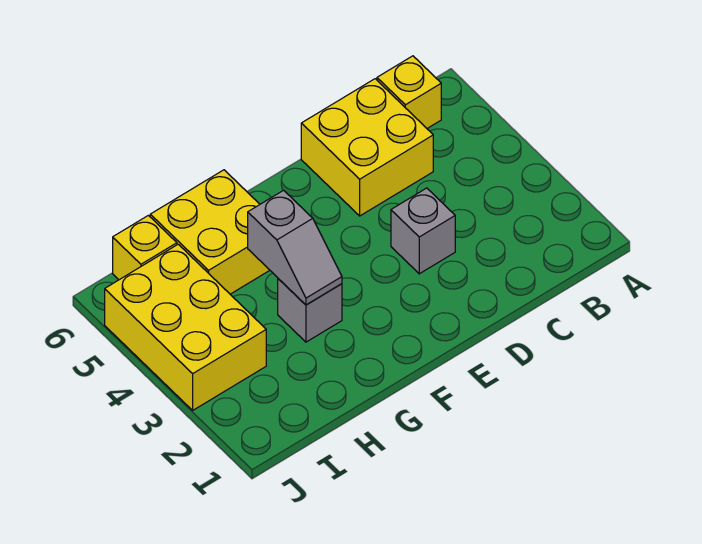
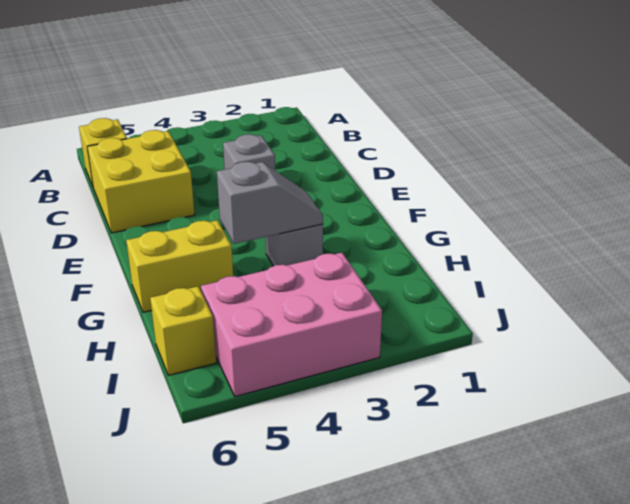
yellow 2x2 brick [150,170,270,294] -> yellow 1x2 brick [126,220,233,312]
yellow 2x3 brick [105,244,266,410] -> pink 2x3 brick [201,253,382,397]

